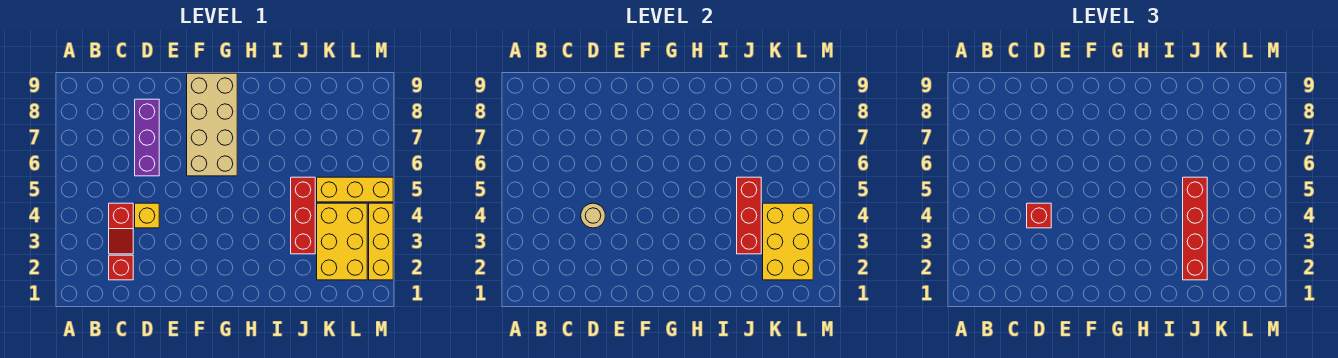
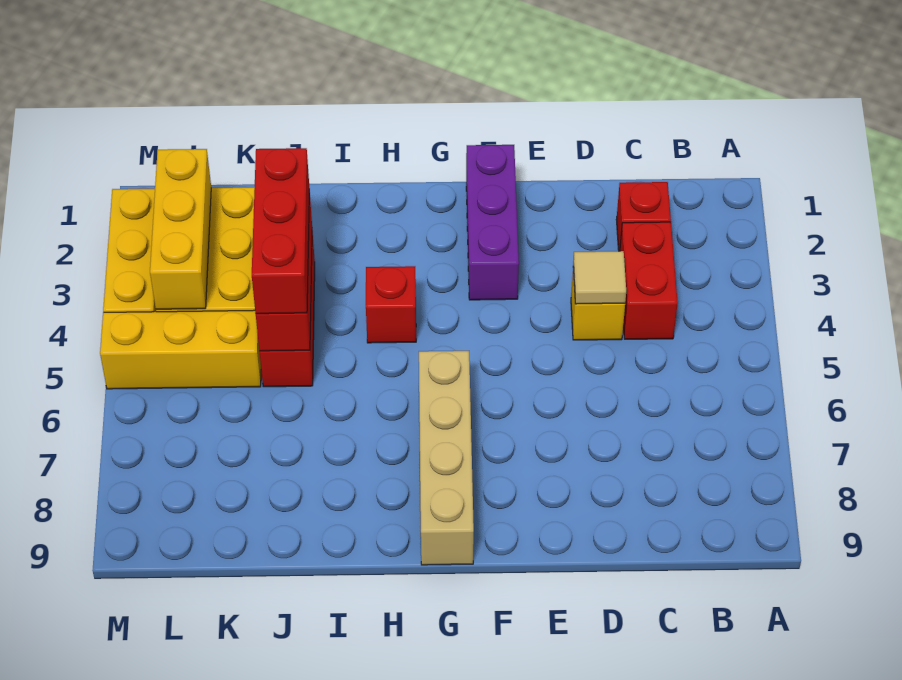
red 1x2 slope [109,203,133,254] -> red 1x2 brick [620,222,678,339]
tan 1x1 round brick [581,203,605,228] -> tan 1x1 tile [573,251,626,304]
red 1x1 brick [1027,203,1051,228] -> red 1x1 brick moved to [366,266,416,343]
purple 1x3 brick [135,99,159,176] -> purple 1x3 brick moved to [466,145,519,300]
tan 2x4 brick [187,73,237,176] -> tan 1x4 brick [419,351,474,565]
red 1x4 brick [1183,177,1207,280] -> red 1x3 brick [252,148,309,314]
yellow 2x3 brick [763,203,813,280] -> yellow 1x3 brick [150,149,211,309]

